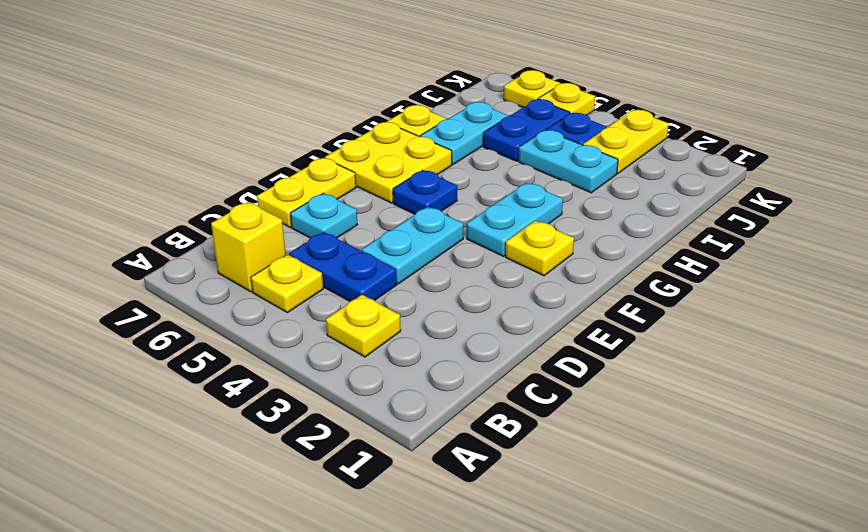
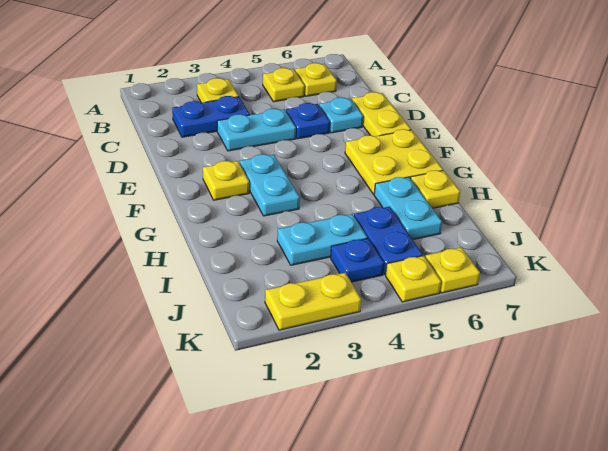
yellow 1x1 brick [211,202,286,292] -> yellow 1x1 plate [295,63,337,96]
blue 1x2 plate [289,232,397,301] -> blue 1x2 plate moved to [172,96,250,137]
cyan 1x2 plate [362,207,463,284] -> cyan 1x2 plate turned to [217,109,296,151]
blue 1x1 plate [393,170,457,214] -> blue 1x1 plate moved to [286,103,330,139]
yellow 1x2 plate [583,110,669,173] -> yellow 1x2 plate turned to [265,273,361,330]

